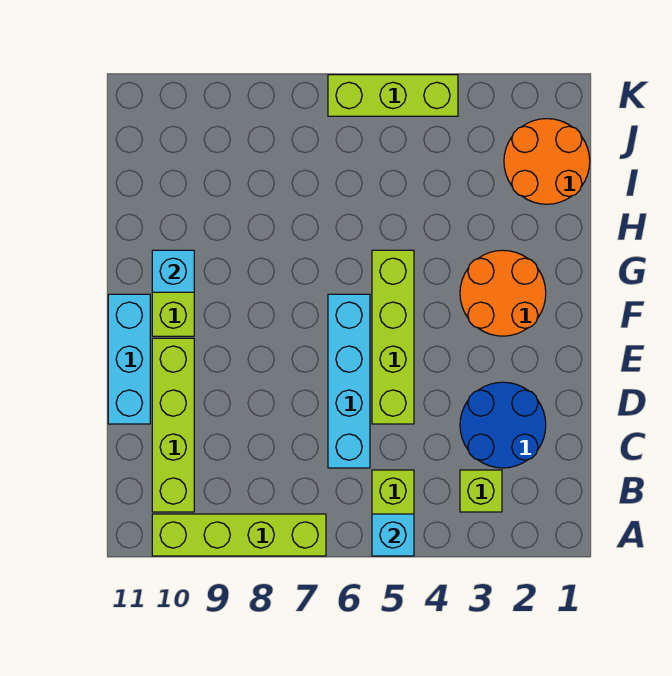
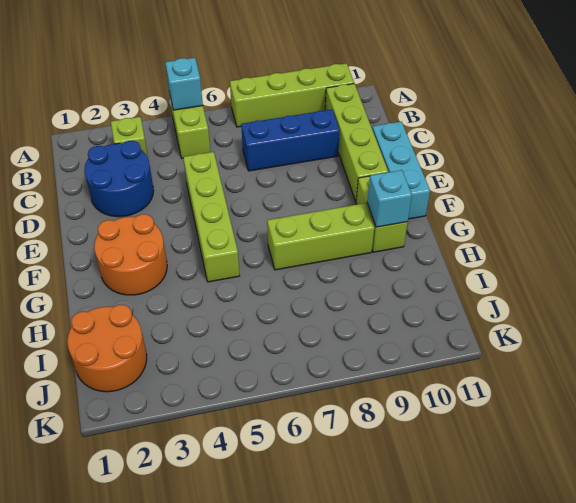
cyan 1x4 brick [328,294,370,468] -> none
none -> blue 1x3 brick [241,109,340,171]
lime 1x3 brick [328,75,458,116] -> lime 1x3 brick moved to [267,203,374,270]

